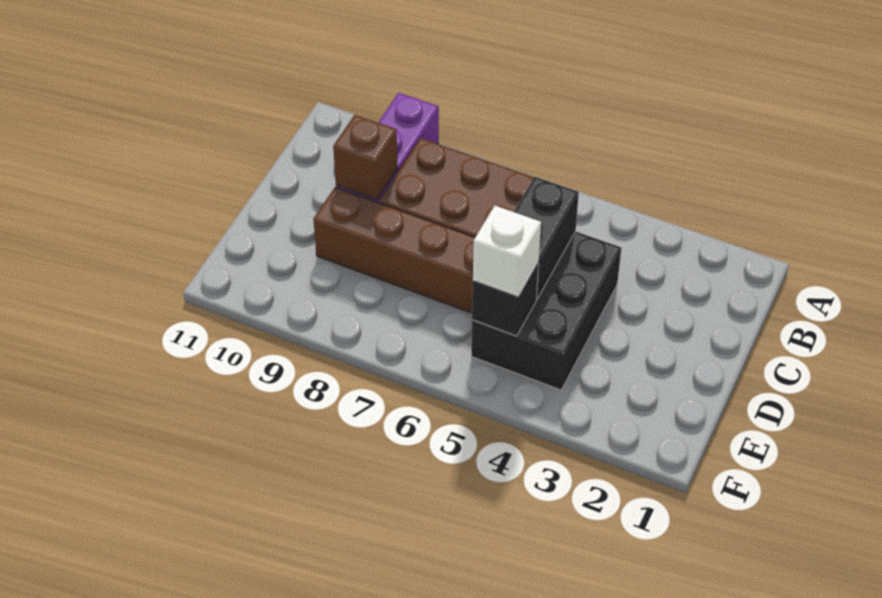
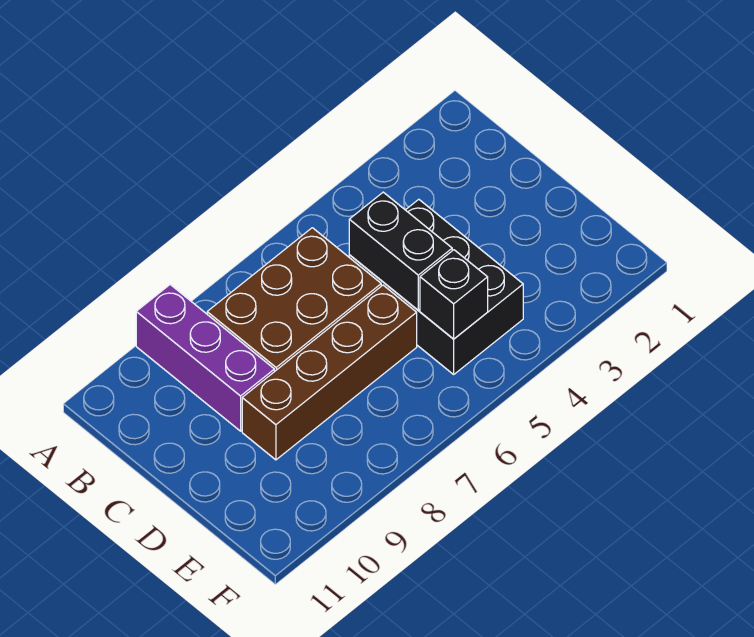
brown 1x1 brick [333,115,398,200] -> none
white 1x1 brick [473,206,541,297] -> none

